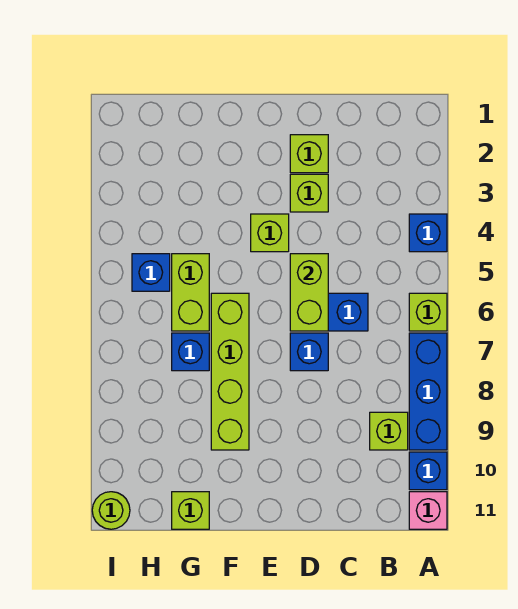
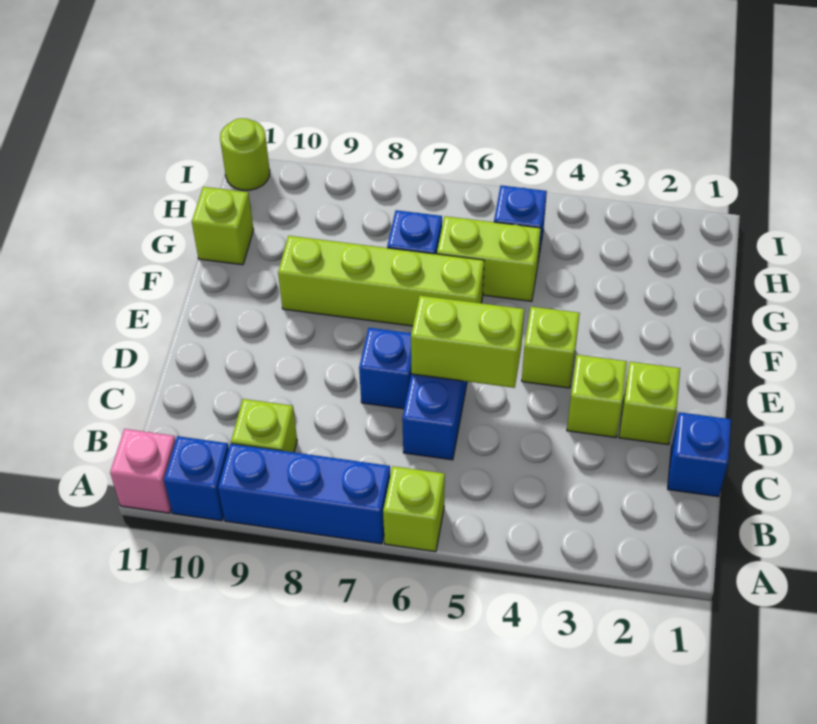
blue 1x1 brick [409,214,447,252] -> blue 1x1 brick moved to [668,412,731,497]

